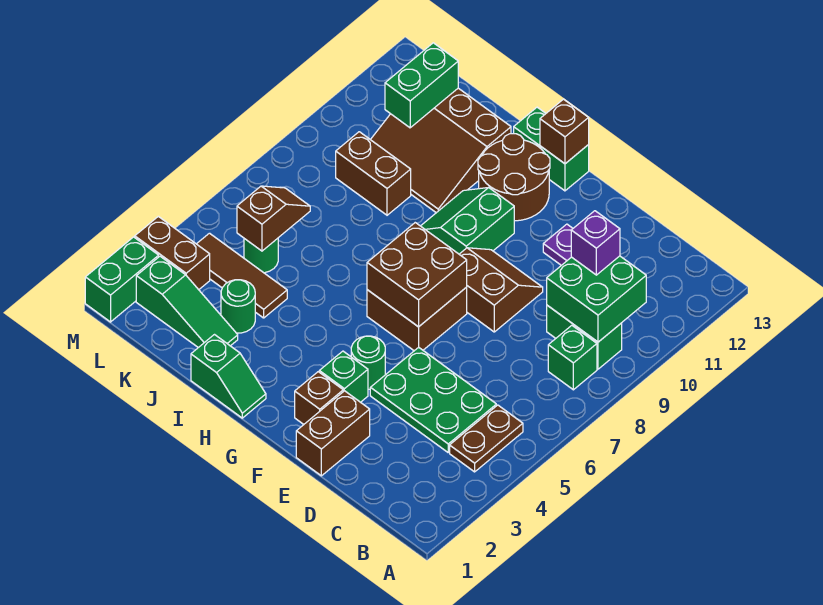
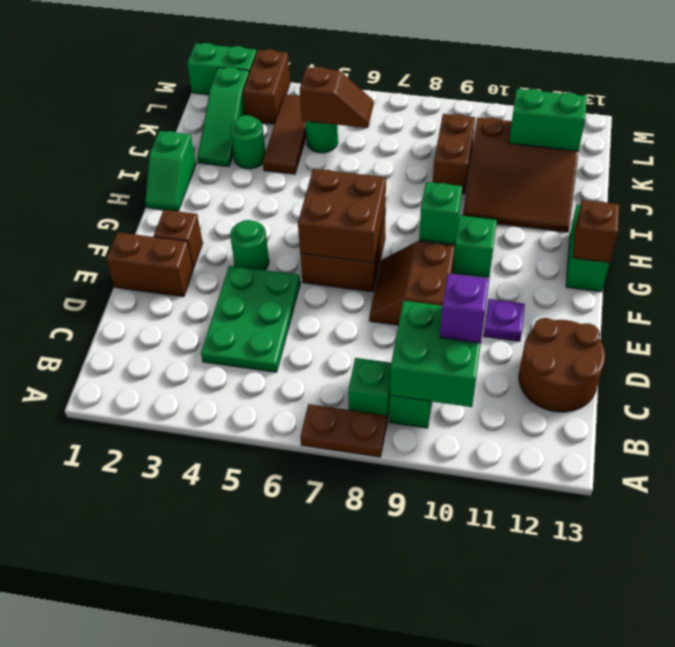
brown 1x2 plate [450,405,523,472] -> brown 1x2 plate moved to [300,404,387,457]
brown 2x2 slope [459,248,543,332] -> brown 2x2 slope turned to [369,241,455,325]
green 1x1 brick [319,351,368,402] -> green 1x1 brick moved to [419,182,462,244]
brown 2x2 round brick [478,134,550,221] -> brown 2x2 round brick moved to [519,318,605,412]
brown 3x3 slope [371,88,511,213] -> brown 3x3 slope turned to [463,117,579,232]

